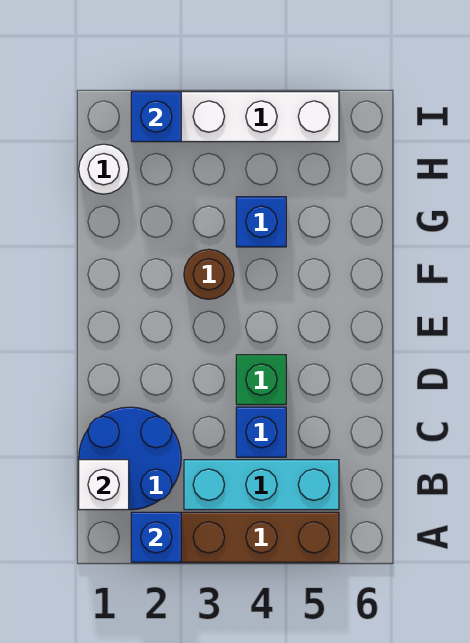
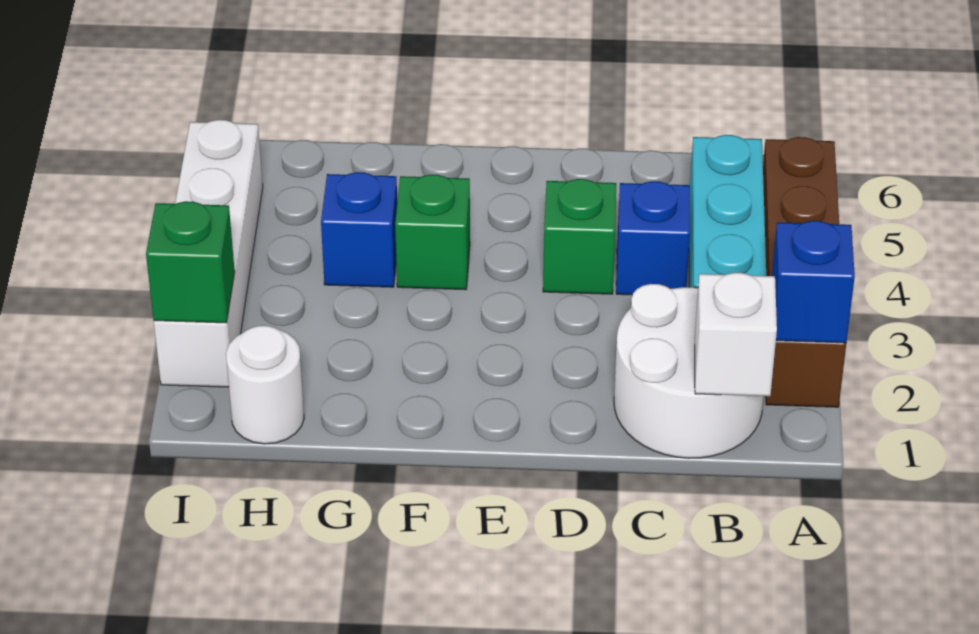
blue 2x2 round brick [79,407,181,510] -> white 2x2 round brick [614,284,764,458]
brown 1x1 round brick [184,249,234,299] -> none
none -> green 1x1 brick [395,175,470,290]
blue 1x1 brick [131,92,181,142] -> green 1x1 brick [146,201,235,323]

